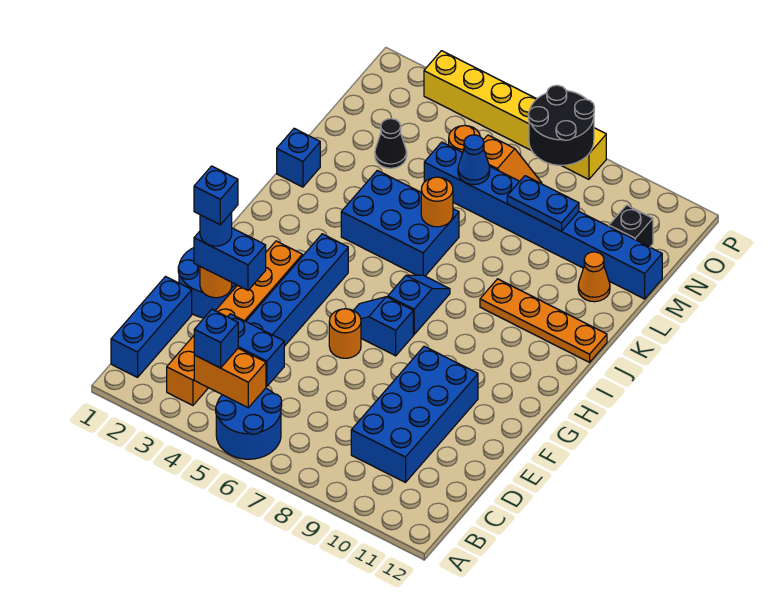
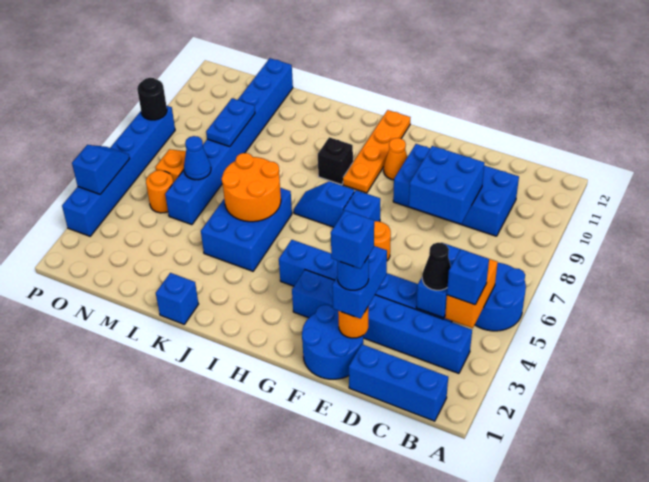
orange 1x6 brick [167,241,302,405] -> blue 1x6 brick [292,270,472,373]
none -> blue 2x2 brick [409,146,485,224]
orange 1x4 plate [480,279,607,362] -> orange 1x4 plate moved to [343,110,410,193]
orange 1x1 round brick [421,177,453,227] -> orange 2x2 round brick [222,153,281,222]
orange 1x1 cone [578,252,610,302] -> orange 1x1 cone moved to [384,138,407,180]
black 1x1 cone [375,119,407,168] -> black 1x1 cone moved to [422,243,451,290]
black 1x1 brick [609,205,653,247] -> black 1x1 brick moved to [318,137,353,185]
black 2x2 round brick [528,85,594,165] -> black 1x1 round brick [137,78,167,120]
yellow 1x6 brick [424,51,606,179] -> blue 1x6 brick [62,106,175,236]
none -> blue 1x2 slope [72,145,130,194]

